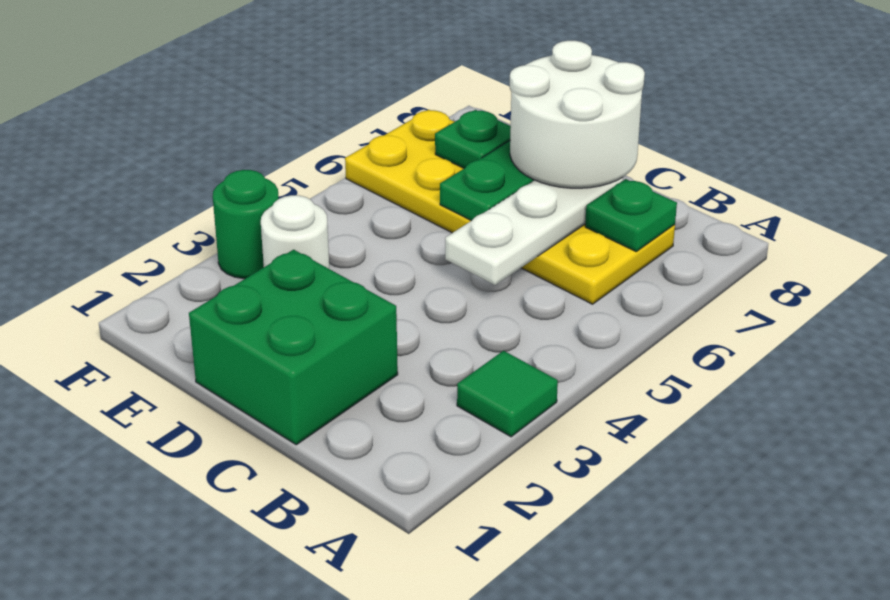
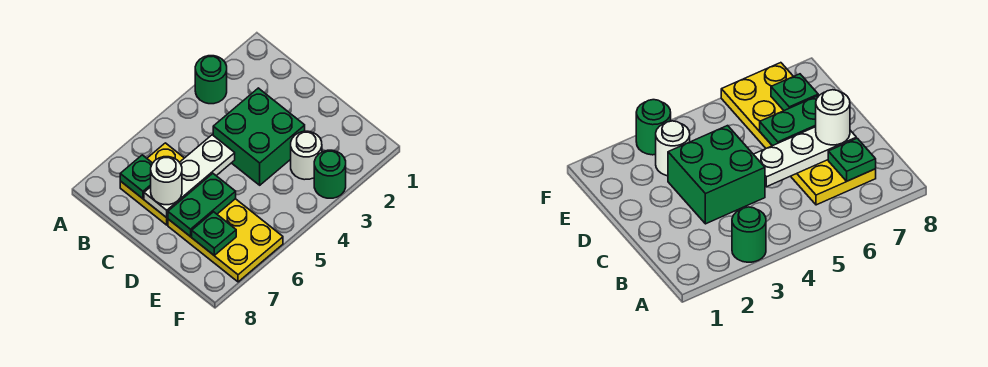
green 1x1 tile [457,351,558,437] -> green 1x1 round brick [195,56,227,104]
green 2x2 brick [189,250,398,445] -> green 2x2 brick moved to [213,88,305,185]
white 2x2 round brick [510,41,645,188] -> white 1x1 round brick [151,157,182,205]

